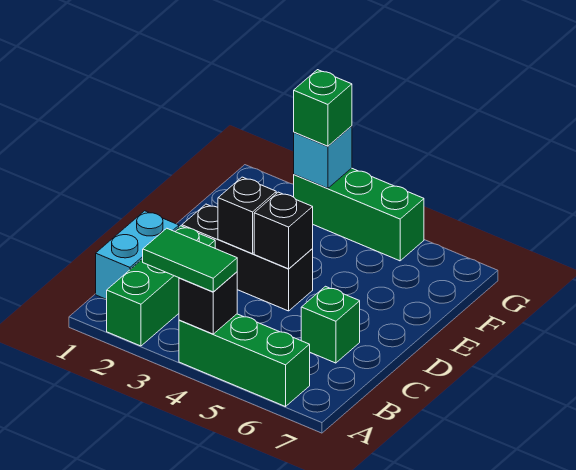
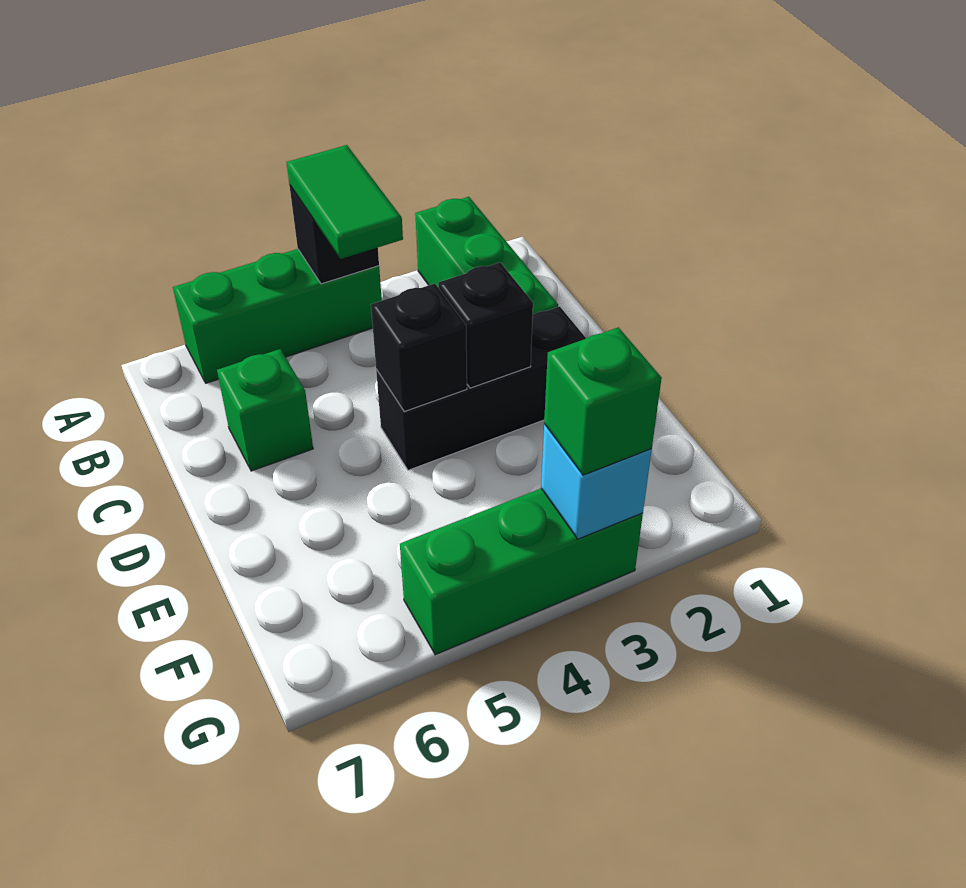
green 1x2 tile [143,228,237,292] -> green 1x2 tile turned to [287,145,403,259]
cyan 1x2 brick [96,211,179,299] -> none

